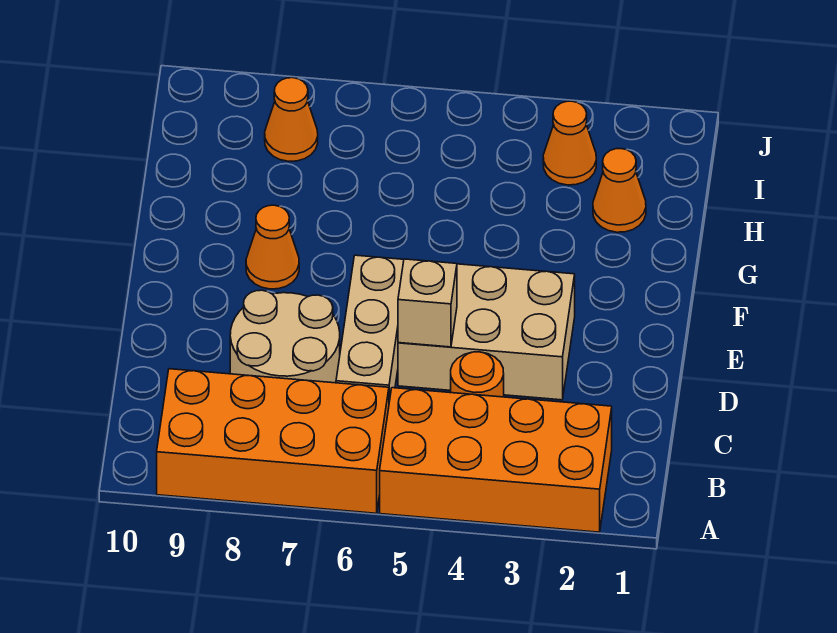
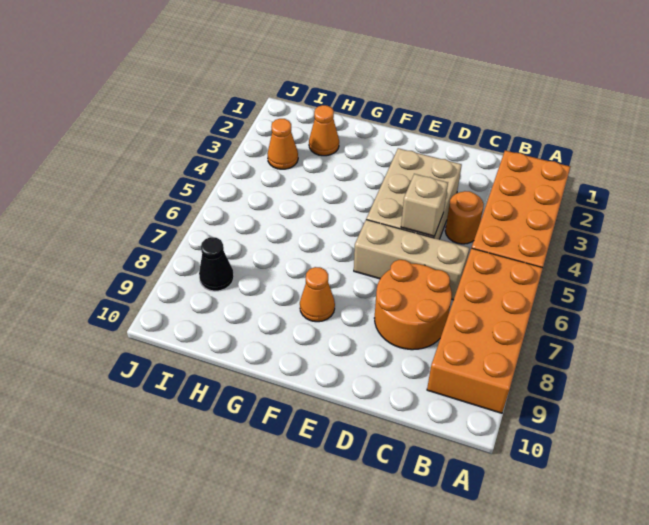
tan 2x2 round brick [230,290,340,383] -> orange 2x2 round brick [374,260,452,350]
orange 1x1 cone [265,78,318,161] -> black 1x1 cone [199,237,234,291]

